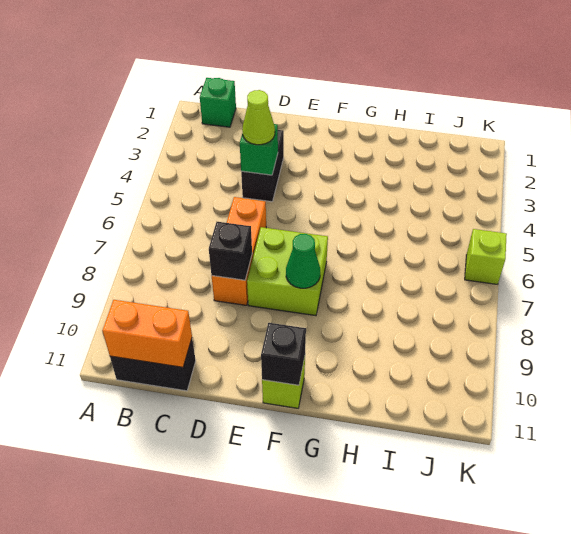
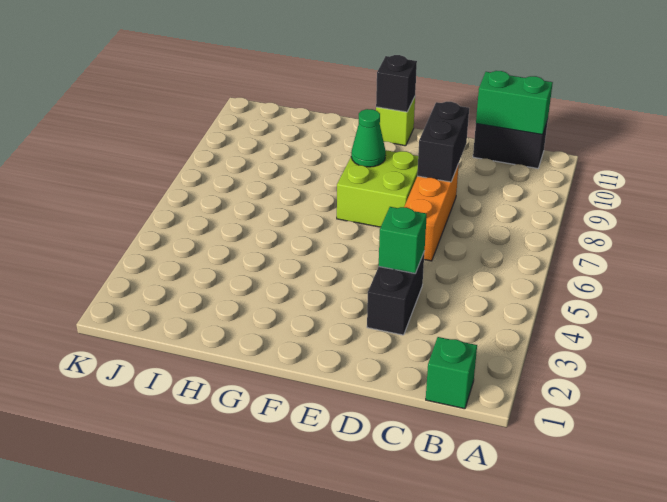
orange 1x2 brick [102,300,192,367] -> green 1x2 brick [476,71,553,135]
lime 1x1 cone [242,90,275,145] -> none
black 1x1 brick [209,222,252,280] -> black 1x2 brick [417,102,469,182]
lime 1x1 brick [465,229,507,284] -> none

